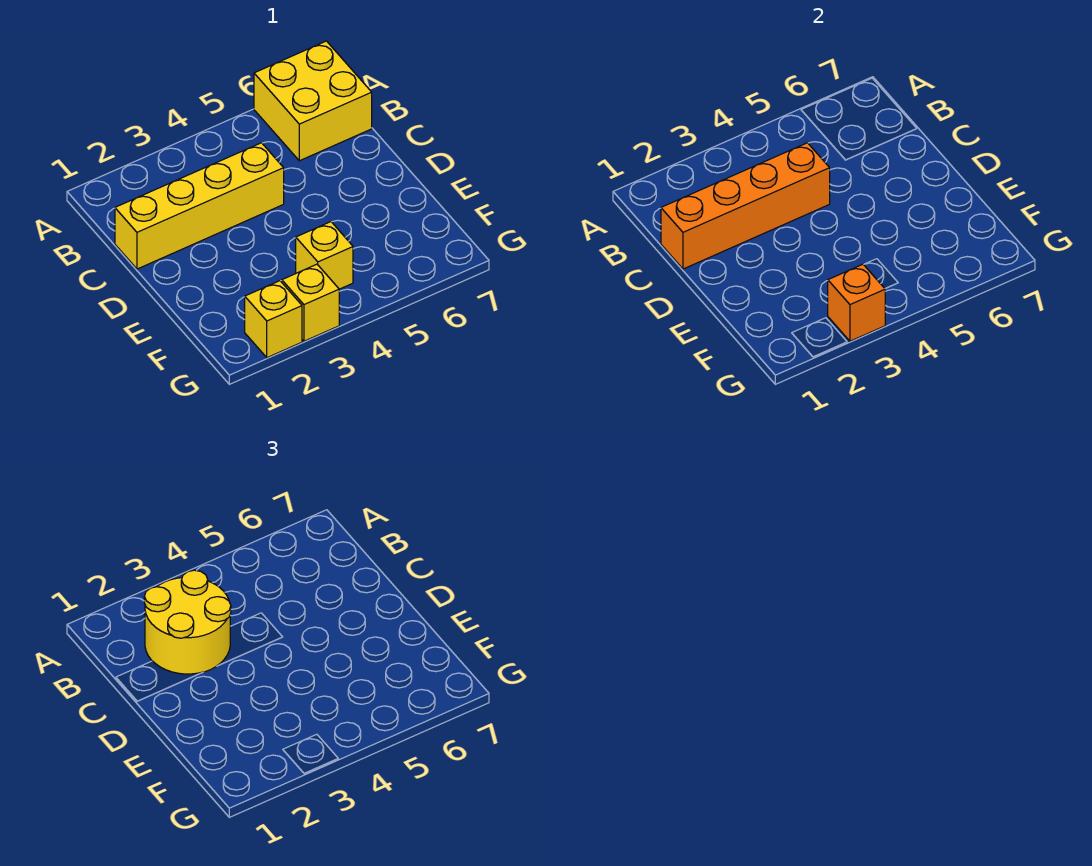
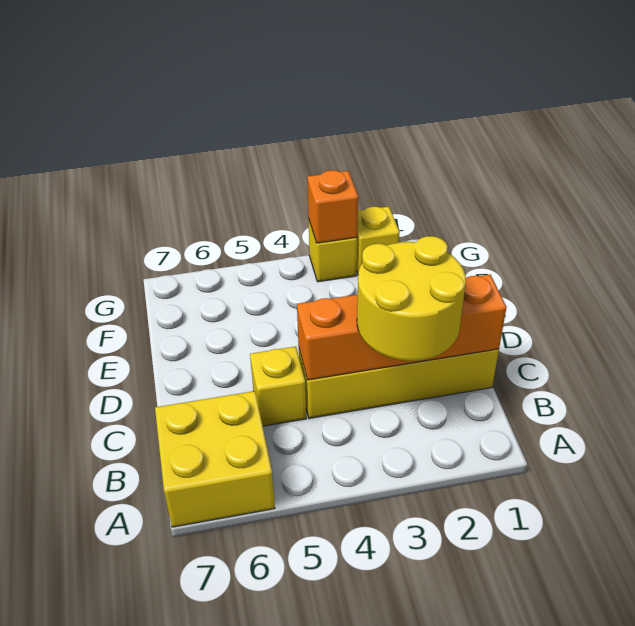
yellow 1x1 brick [296,222,353,289] -> yellow 1x1 brick moved to [250,346,306,426]

